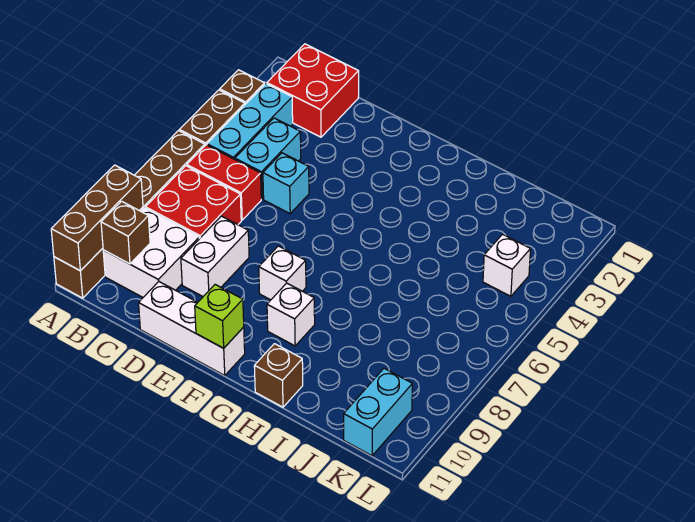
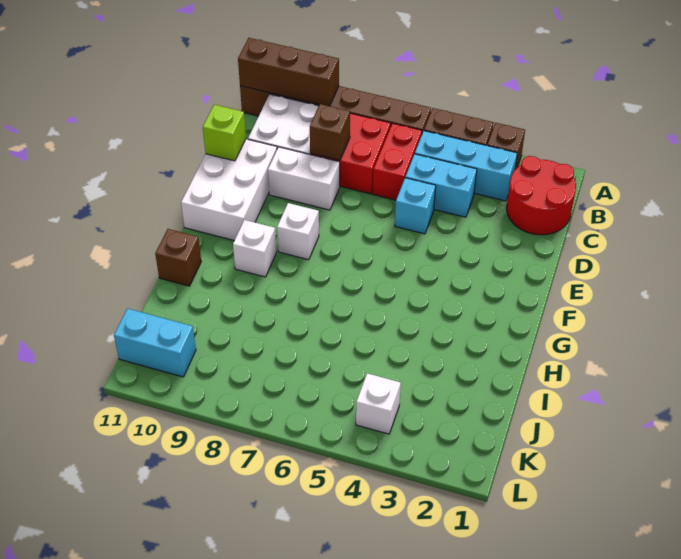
red 2x2 brick [267,44,359,137] -> red 2x2 round brick [507,156,576,235]
brown 1x1 brick [101,201,150,264] -> brown 1x1 brick moved to [310,104,350,160]
white 1x3 brick [139,282,245,375] -> white 2x3 brick [181,139,277,241]
lime 1x1 brick [195,285,244,348] -> lime 1x1 brick moved to [203,105,246,161]

